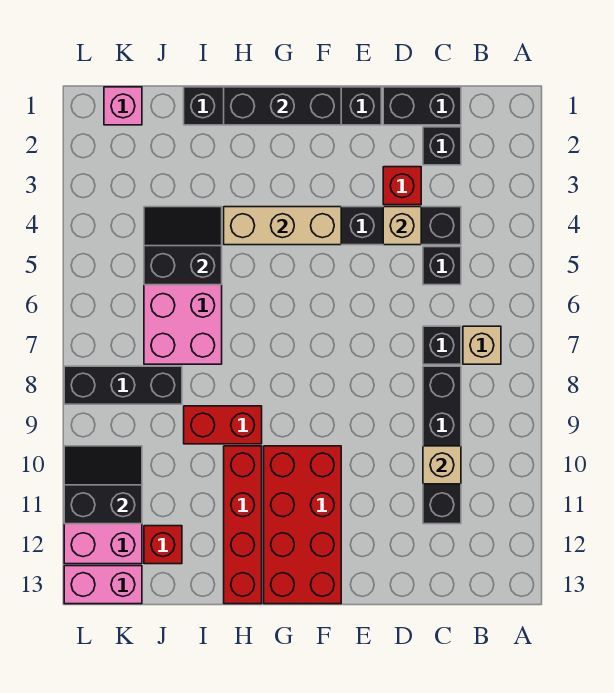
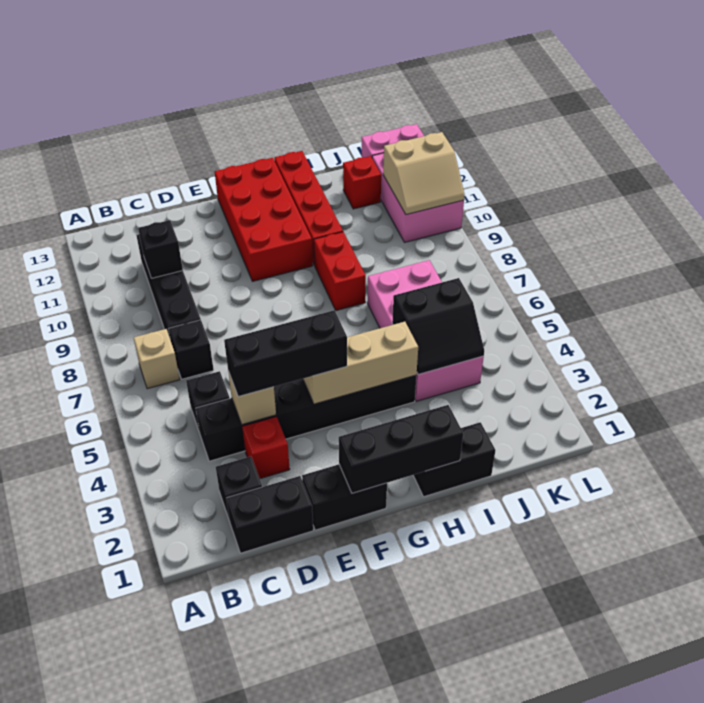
tan 1x1 brick [423,446,461,484] -> black 1x1 brick [138,220,183,278]
red 1x2 brick [184,406,262,444] -> red 1x2 brick turned to [314,232,366,311]
black 1x3 brick [64,366,182,404] -> black 1x3 brick moved to [224,310,347,397]
pink 1x1 brick [104,87,142,125] -> none
black 2x2 slope [64,446,142,524] -> tan 2x2 slope [383,132,465,215]

